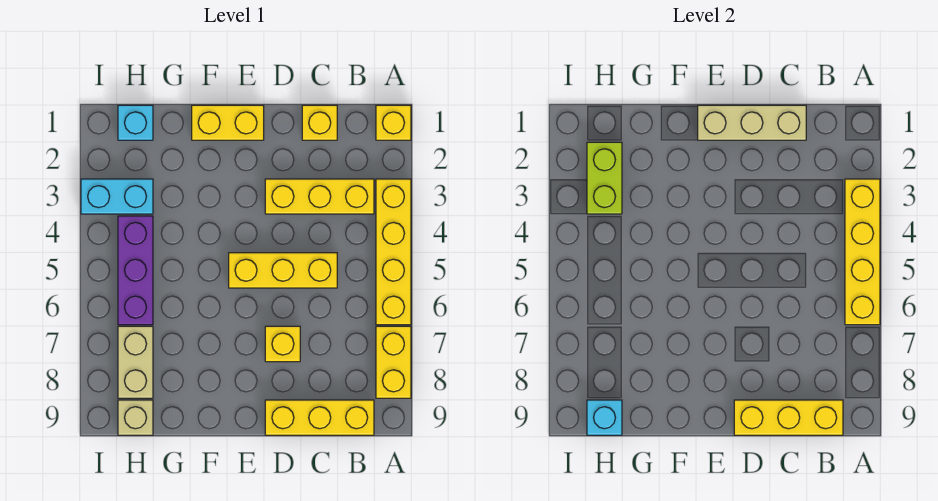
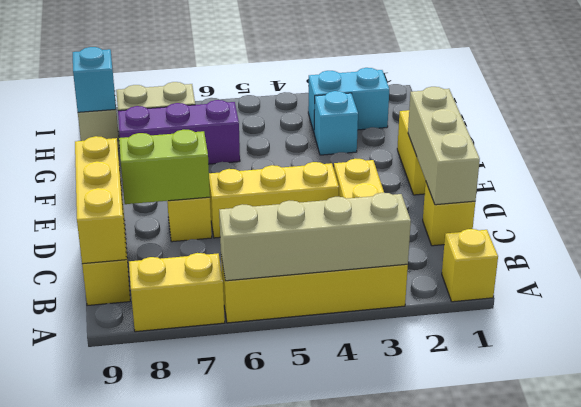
yellow 1x4 brick [845,179,880,325] -> tan 1x4 brick [219,193,411,281]
yellow 1x3 brick [229,253,337,288] -> yellow 1x3 brick turned to [209,162,339,238]
cyan 1x1 brick [118,105,153,140] -> cyan 1x1 brick moved to [314,91,358,155]
lime 1x2 brick [587,142,622,214] -> lime 1x2 brick moved to [119,130,210,204]
cyan 1x2 brick [81,179,153,214] -> cyan 1x2 brick turned to [308,68,389,132]
purple 1x3 brick [118,216,153,325] -> purple 1x3 brick moved to [118,100,240,164]

